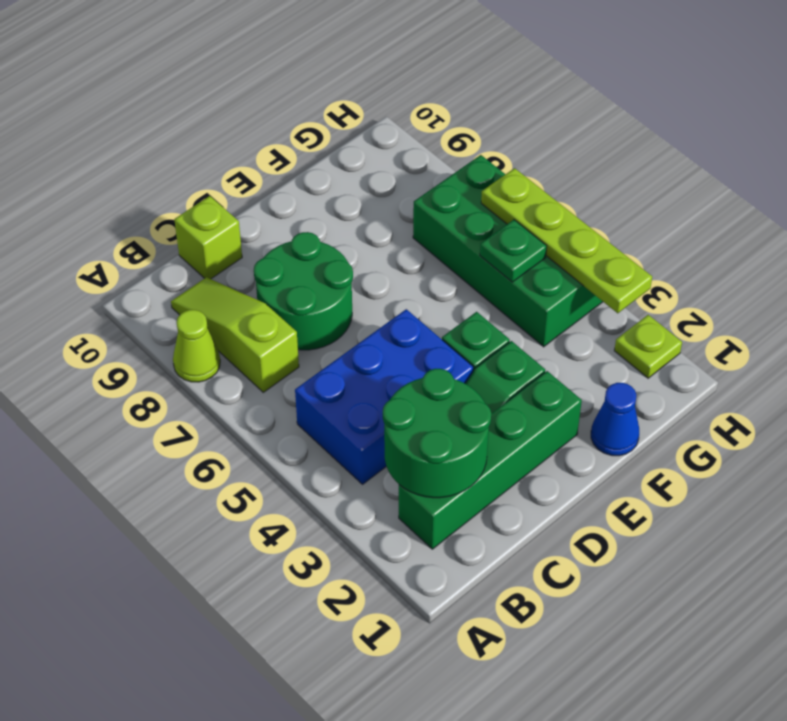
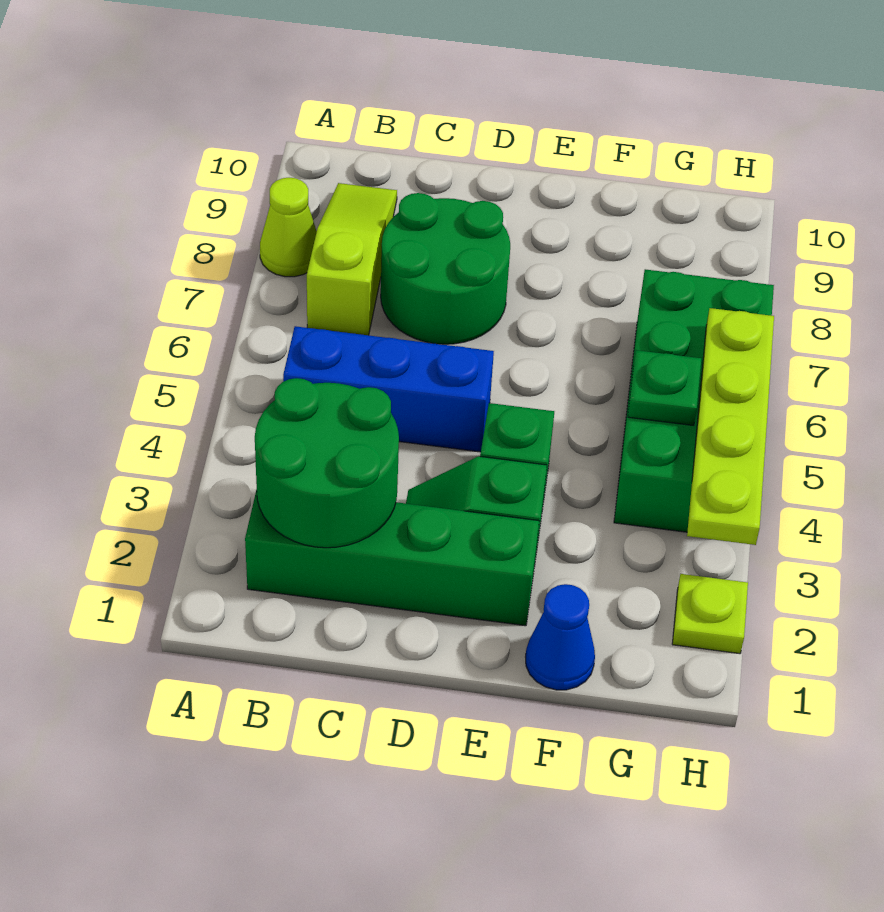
blue 2x3 brick [295,309,473,484] -> blue 1x3 brick [283,326,494,452]
lime 1x1 brick [174,196,242,279] -> none

